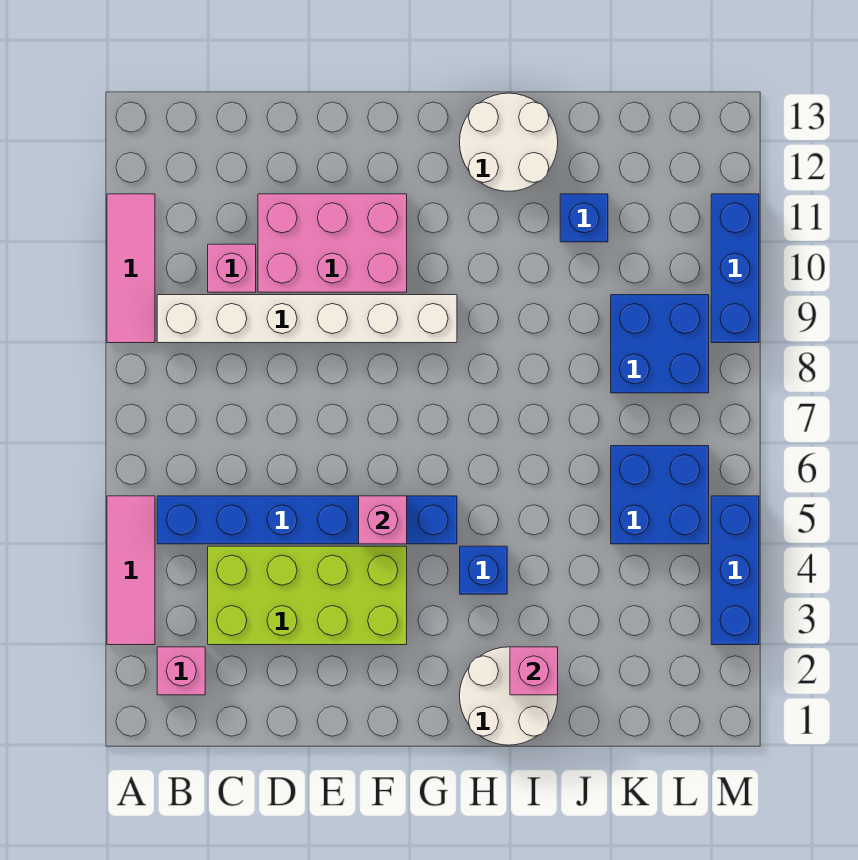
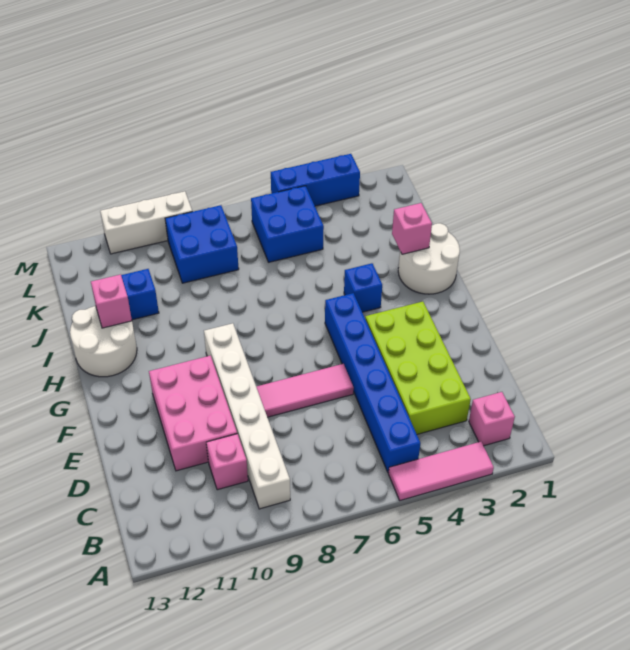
pink 1x3 tile [107,194,155,343] -> pink 1x3 tile moved to [256,364,354,417]
pink 1x1 brick [359,496,407,544] -> pink 1x1 brick moved to [91,274,132,328]
blue 1x3 brick [711,194,759,343] -> white 1x3 brick [100,191,192,254]

